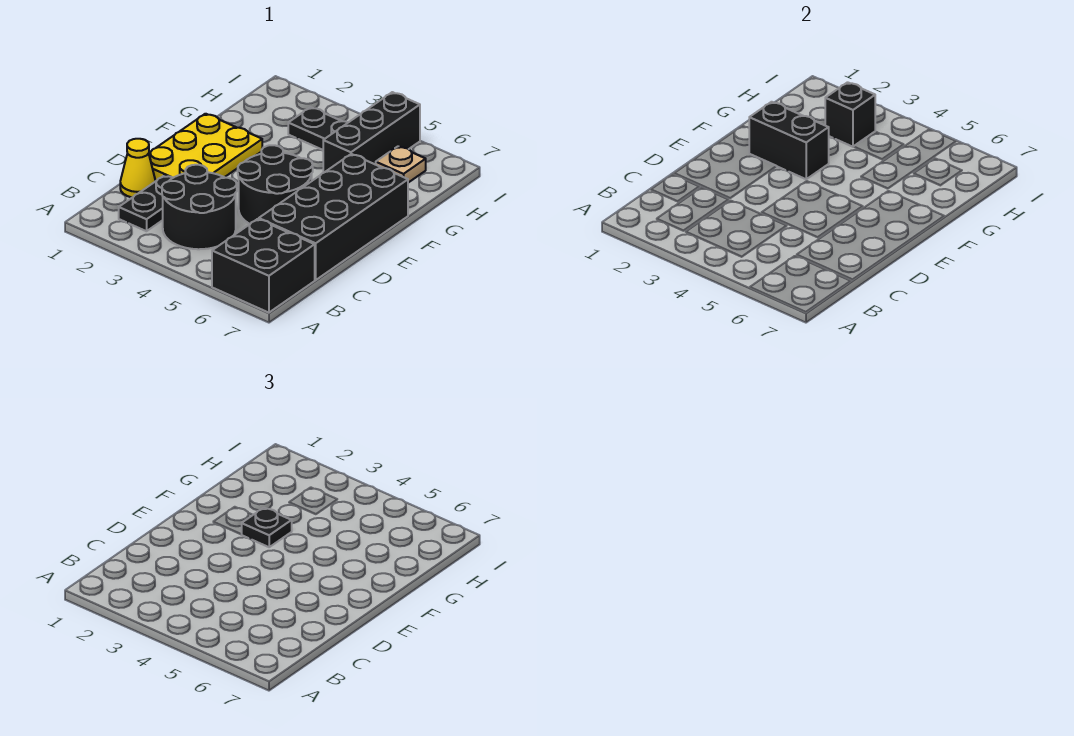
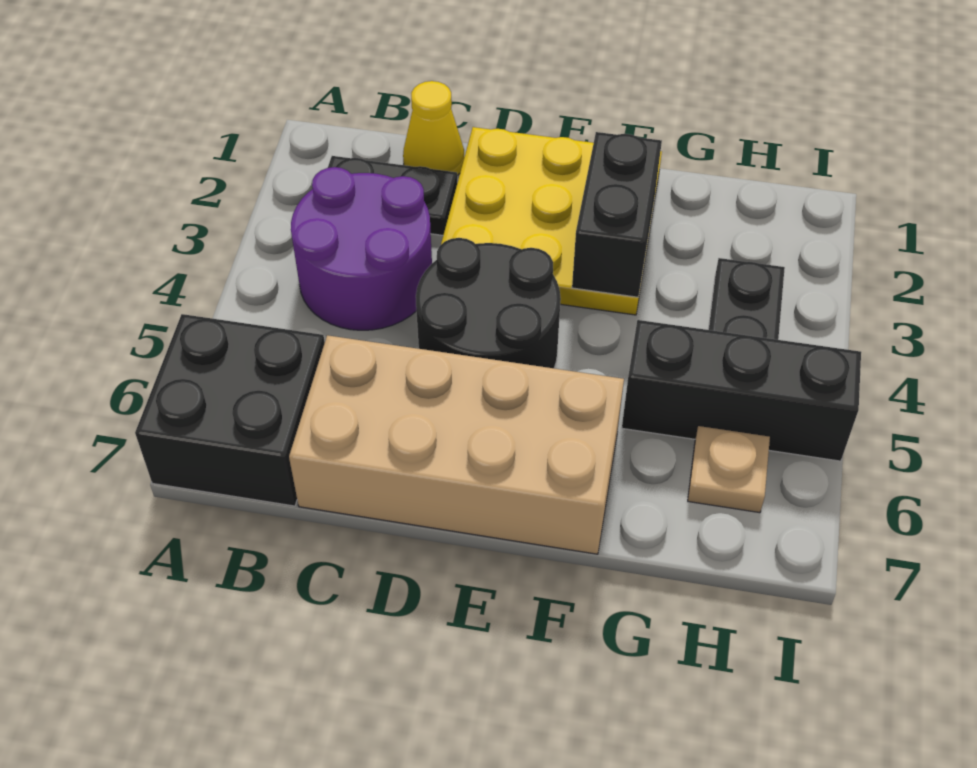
black 2x2 round brick [162,165,237,249] -> purple 2x2 round brick [291,167,432,330]
black 2x4 brick [259,154,408,280] -> tan 2x4 brick [289,335,624,554]
yellow 2x3 plate [149,114,262,181] -> yellow 3x3 plate [441,127,662,315]
black 1x1 plate [241,508,292,547] -> none
black 1x1 brick [825,82,875,147] -> none

